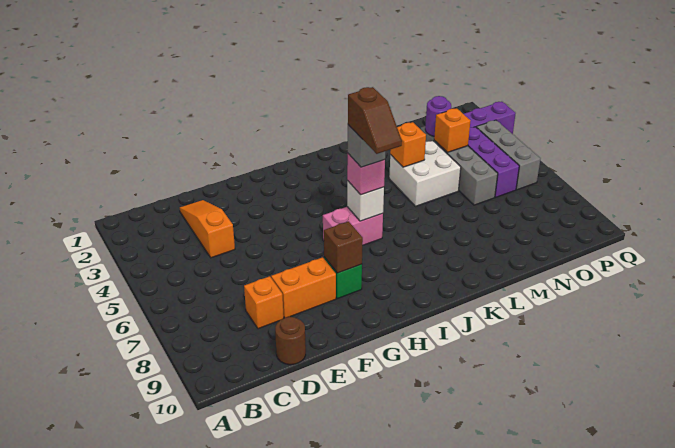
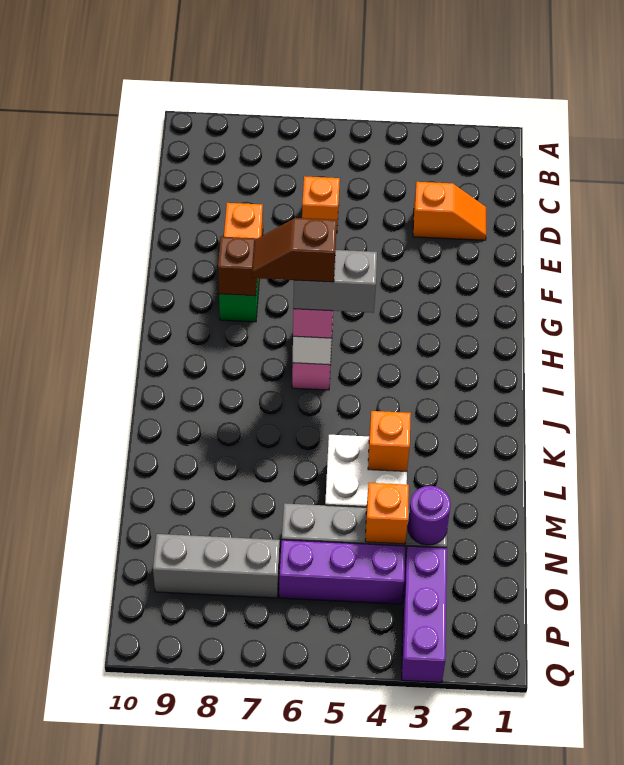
orange 1x3 slope [180,200,235,258] -> orange 1x2 slope [413,182,486,240]
orange 1x1 brick [244,276,284,329] -> orange 1x1 brick moved to [302,176,340,233]
brown 1x1 round brick [275,317,306,365] -> none
grey 1x1 brick [348,125,385,167] -> grey 1x2 brick [293,250,377,313]
grey 1x3 brick [476,120,541,190] -> grey 1x3 brick moved to [153,534,280,598]

